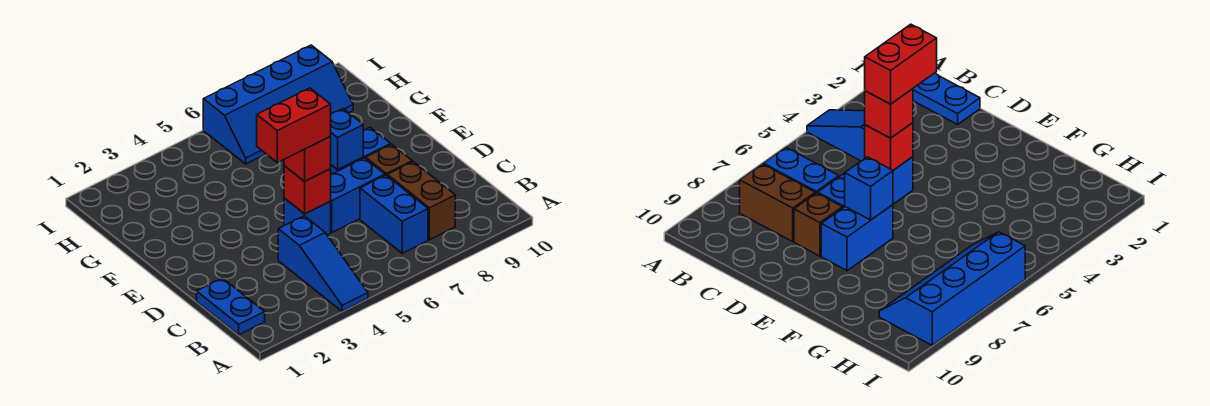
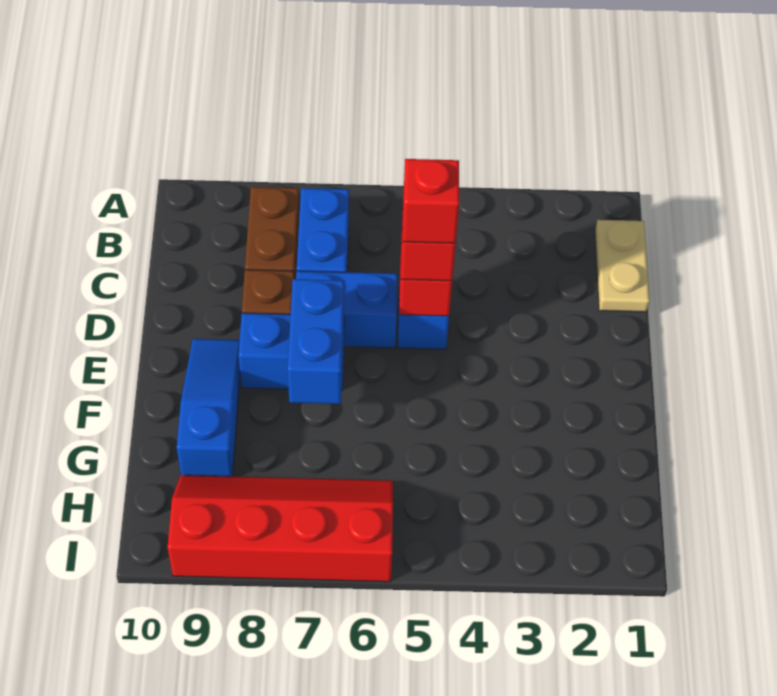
blue 1x3 slope [278,216,368,311] -> blue 1x3 slope moved to [177,339,240,477]
blue 1x2 plate [197,278,265,335] -> tan 1x2 plate [595,220,650,312]
red 1x2 brick [257,88,331,163] -> red 1x1 brick [403,159,459,243]
blue 1x1 brick [330,109,363,170] -> blue 1x2 brick [288,279,344,404]
blue 2x4 slope [203,45,353,164] -> red 2x4 slope [168,475,393,582]

